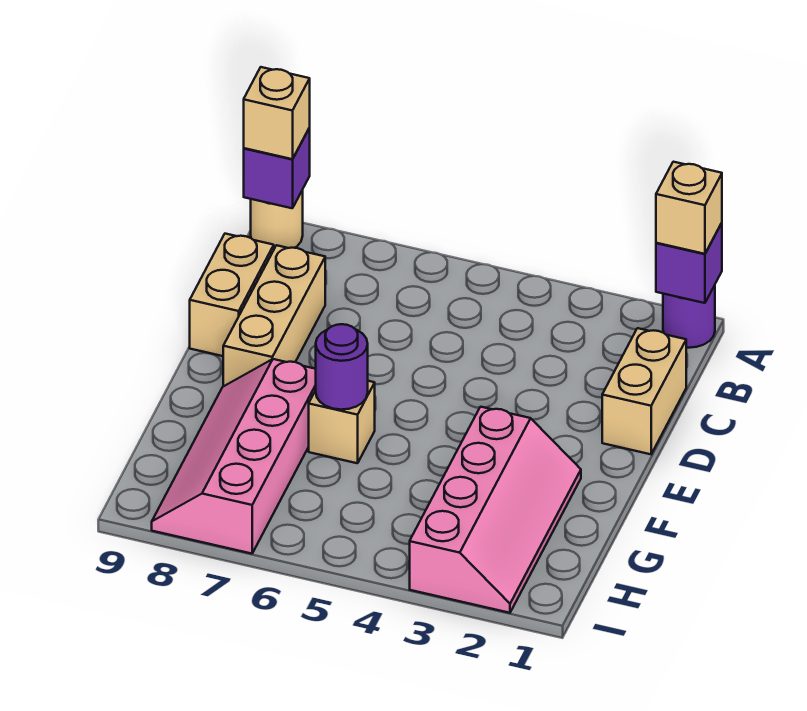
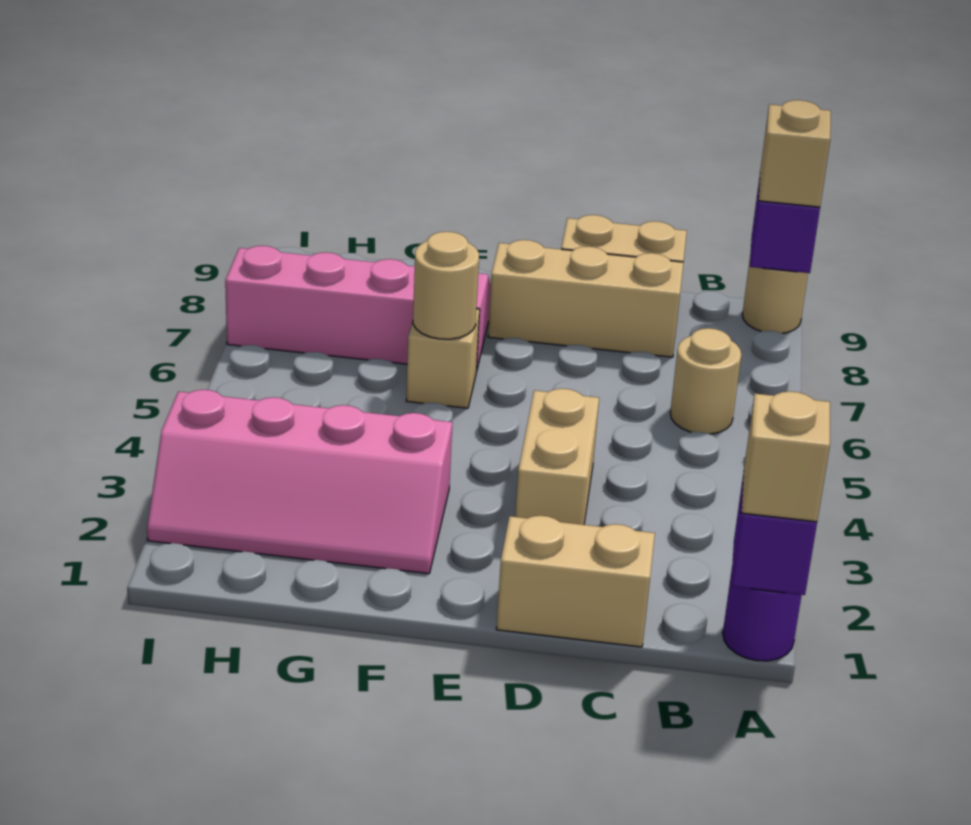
none -> tan 1x1 round brick [670,328,741,434]
none -> tan 1x2 brick [515,389,599,525]
purple 1x1 round brick [316,324,368,410] -> tan 1x1 round brick [413,232,479,339]

